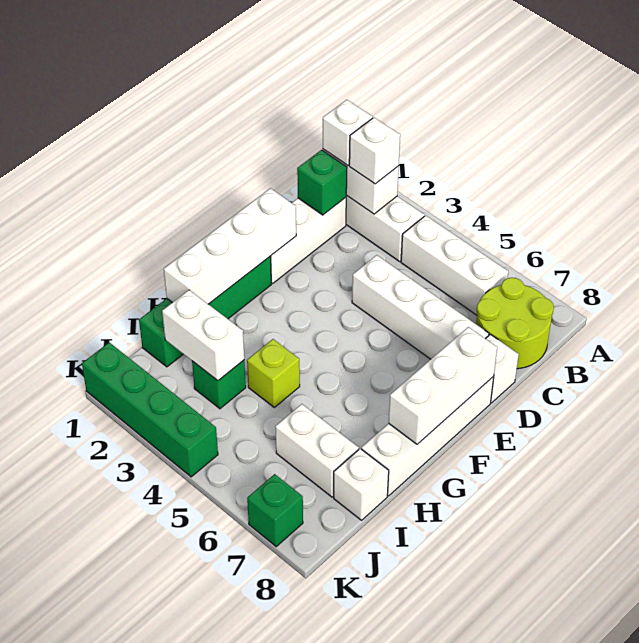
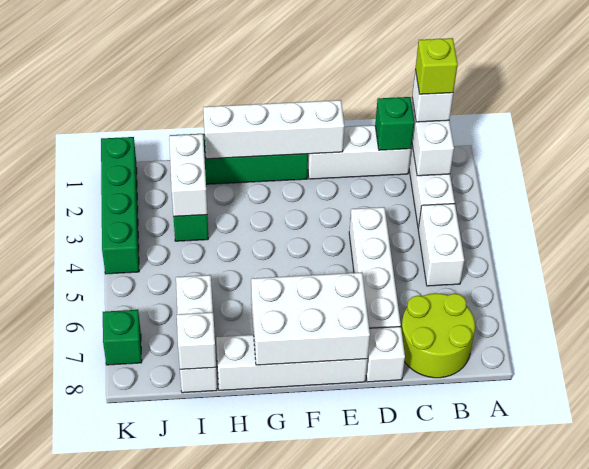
white 1x1 brick [349,118,400,184] -> white 1x1 brick moved to [177,312,216,369]
white 1x3 brick [401,215,508,315] -> white 1x2 brick [418,204,464,286]
white 1x3 brick [389,327,497,444] -> white 2x3 brick [251,273,370,365]
lime 1x1 brick [247,339,300,407] -> lime 1x1 brick moved to [415,38,458,94]

